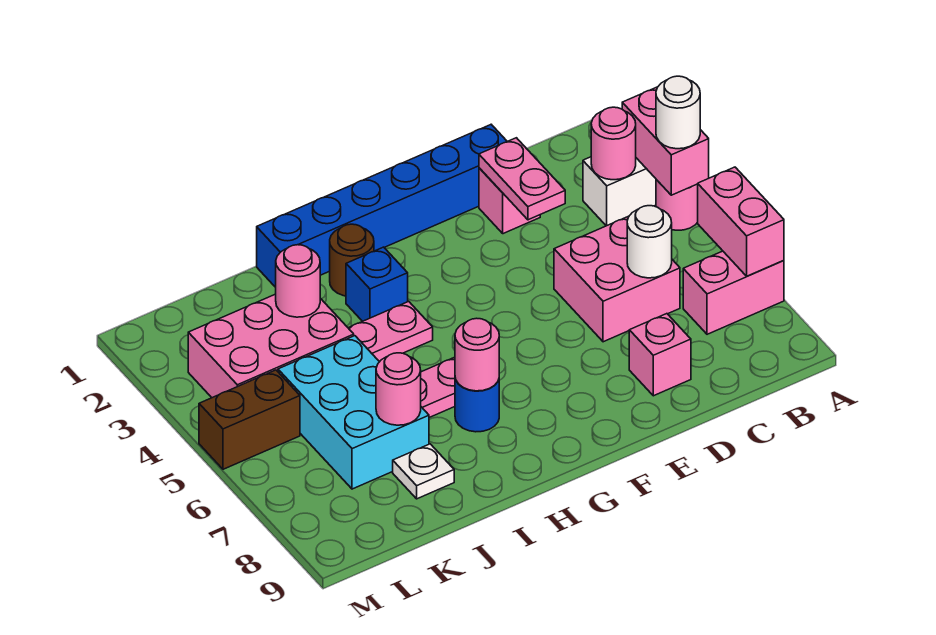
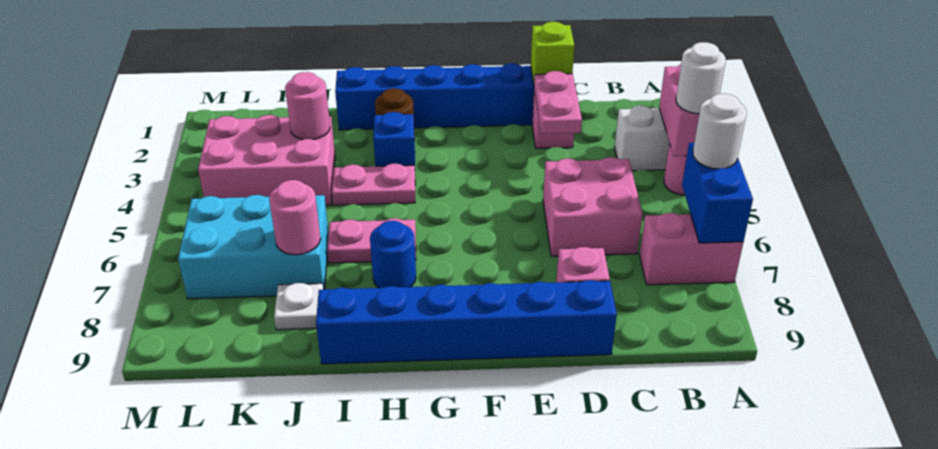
pink 1x2 brick [698,167,784,276] -> blue 1x2 brick [682,143,753,243]
pink 1x1 round brick [591,107,636,180] -> none
white 1x1 round brick [627,206,672,278] -> white 1x1 round brick moved to [693,94,747,169]
none -> lime 1x1 brick [531,22,574,84]
none -> blue 1x6 brick [316,280,617,364]
pink 1x1 round brick [455,318,499,391] -> none
cyan 2x3 brick [278,336,429,489] -> cyan 2x3 brick turned to [178,195,329,299]
brown 1x2 brick [199,370,300,469] -> none

